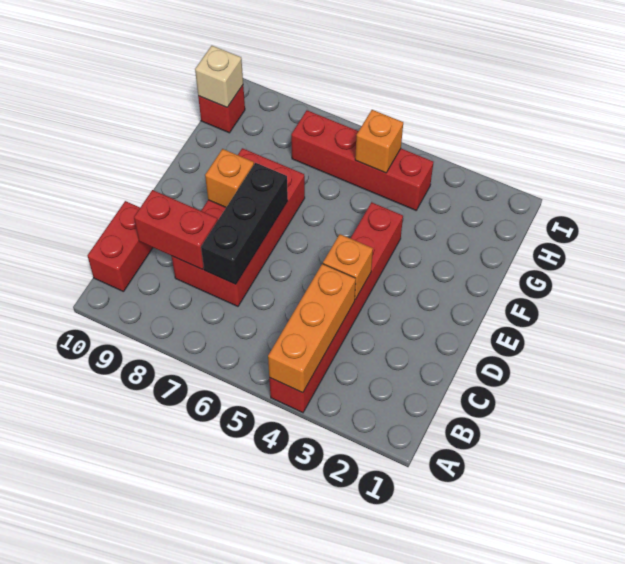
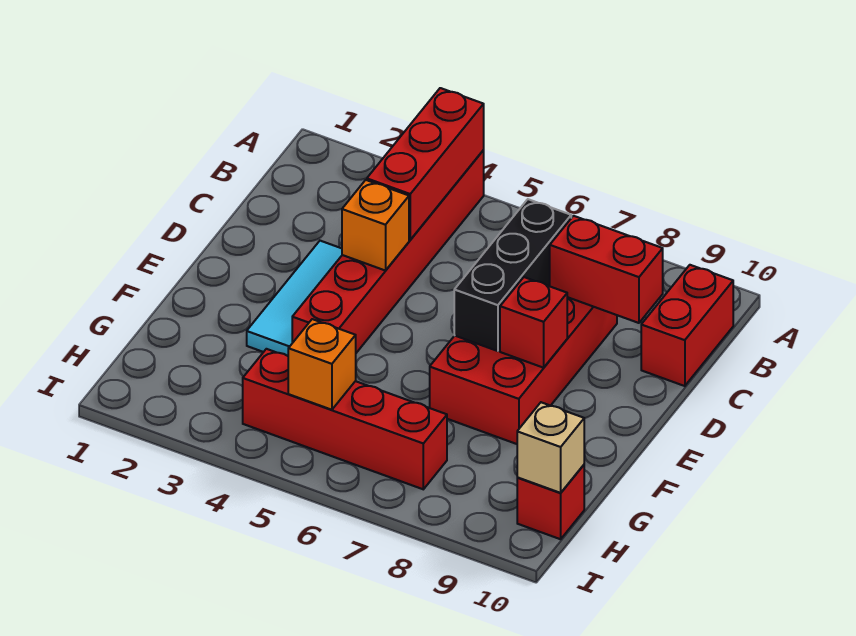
orange 1x3 brick [268,264,356,393] -> red 1x3 brick [367,88,484,240]
none -> cyan 1x3 tile [247,241,342,356]
orange 1x1 brick [205,149,254,207] -> red 1x1 brick [500,277,567,368]

